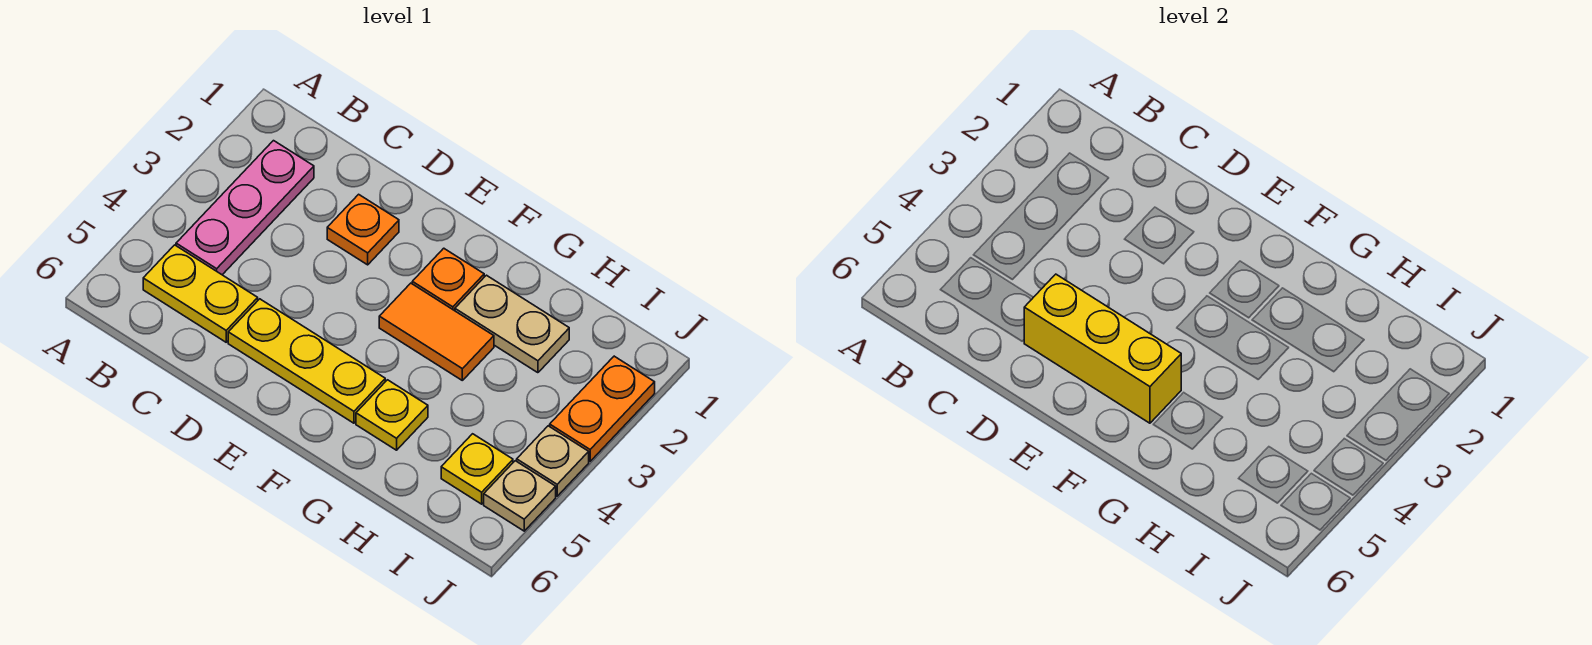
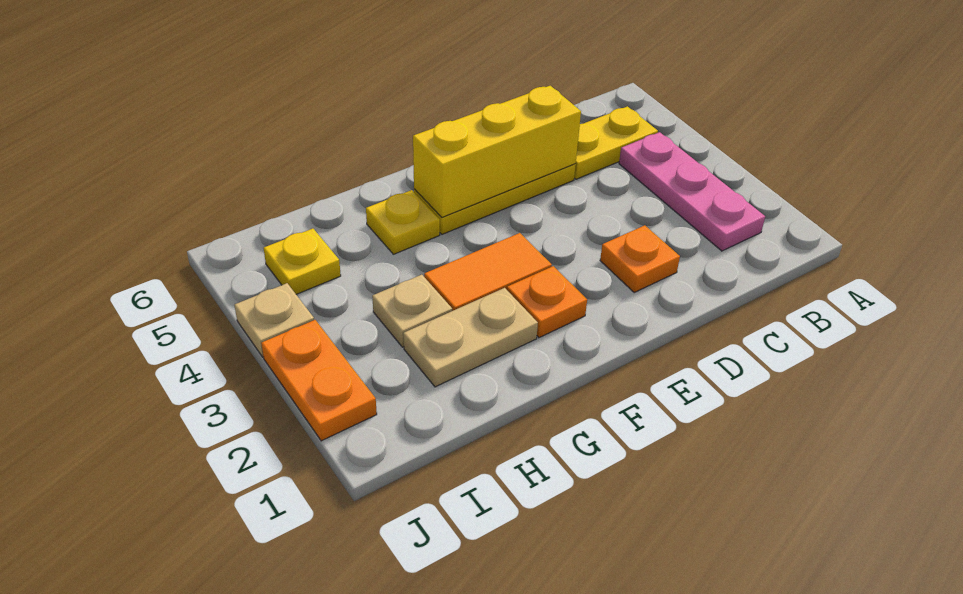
tan 1x1 plate [484,461,556,531] -> tan 1x1 plate moved to [372,275,452,347]

